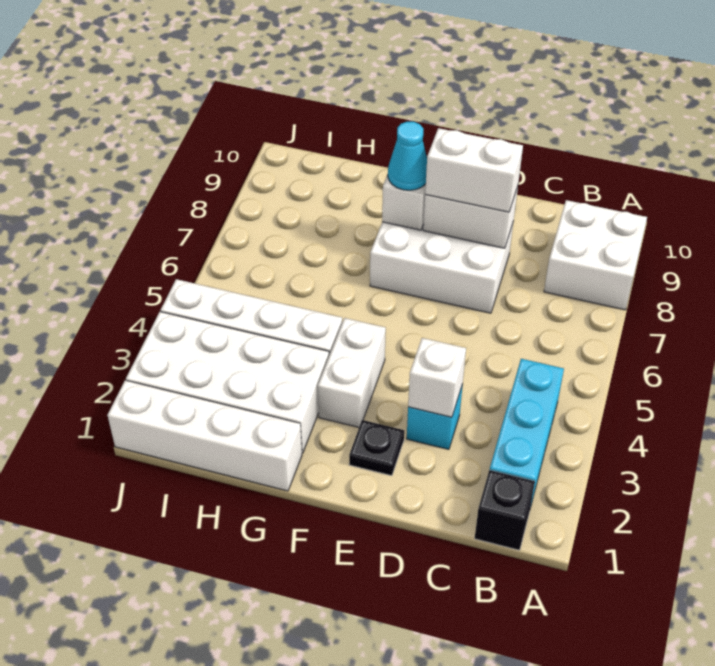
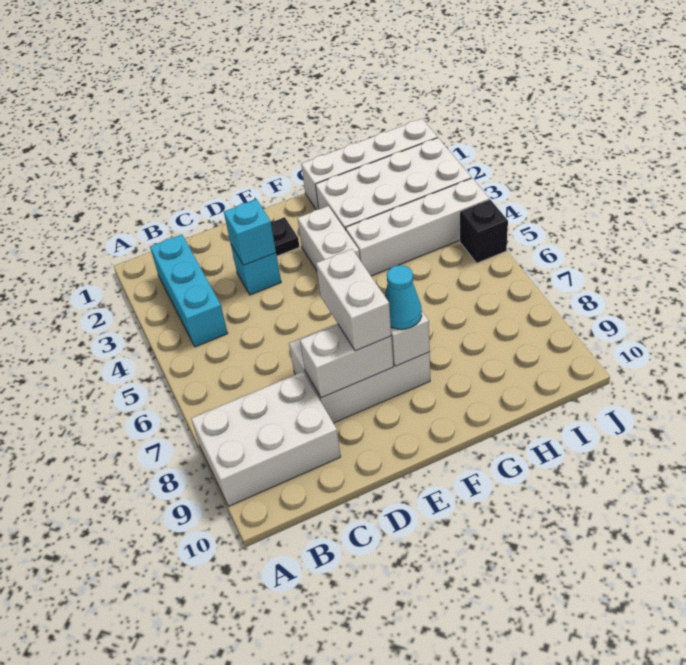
white 2x2 brick [544,200,647,310] -> white 2x3 brick [191,372,341,506]
black 1x1 brick [475,470,535,550] -> black 1x1 brick moved to [460,200,508,263]
white 1x1 brick [408,338,466,417] -> cyan 1x1 brick [224,199,276,265]
white 1x2 brick [425,128,523,212] -> white 1x2 brick turned to [316,249,391,351]

